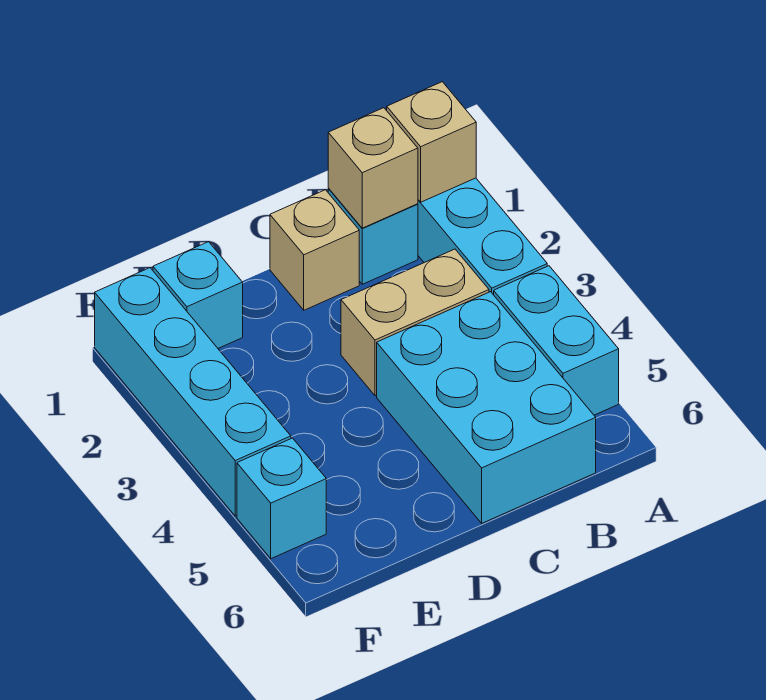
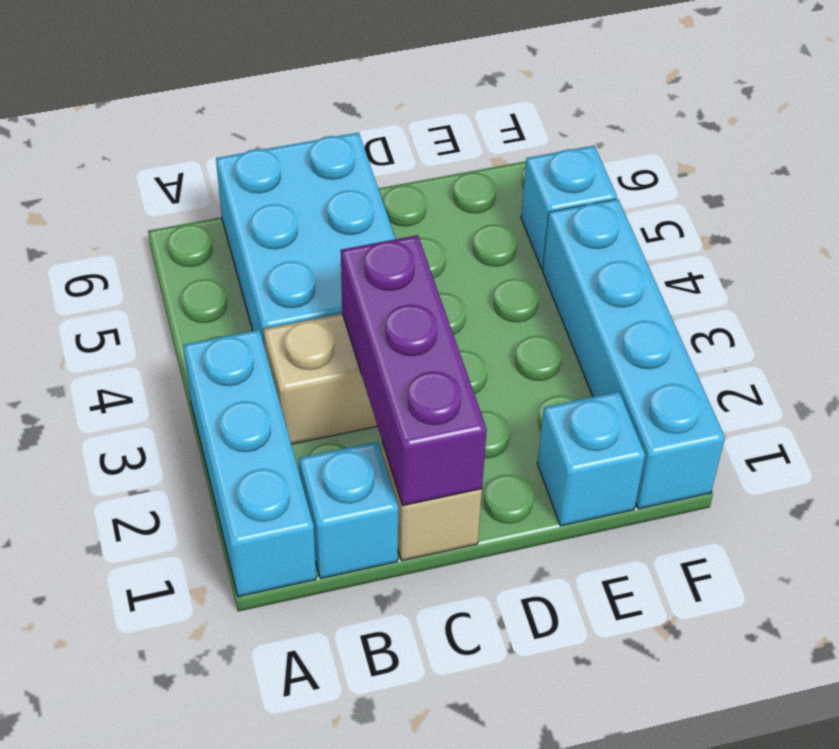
tan 1x1 brick [387,82,476,202] -> none
cyan 1x2 brick [494,266,619,415] -> none
tan 1x1 brick [328,108,418,228] -> none
none -> purple 1x3 brick [341,235,487,506]

